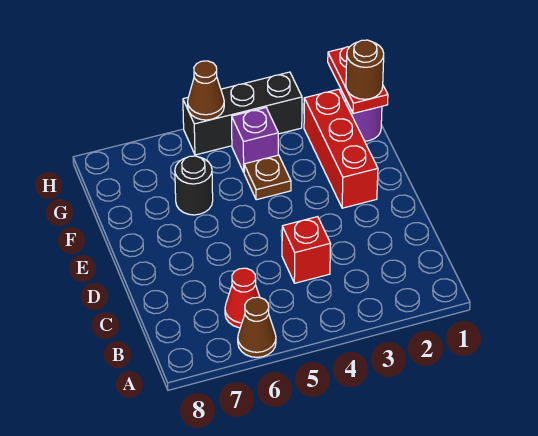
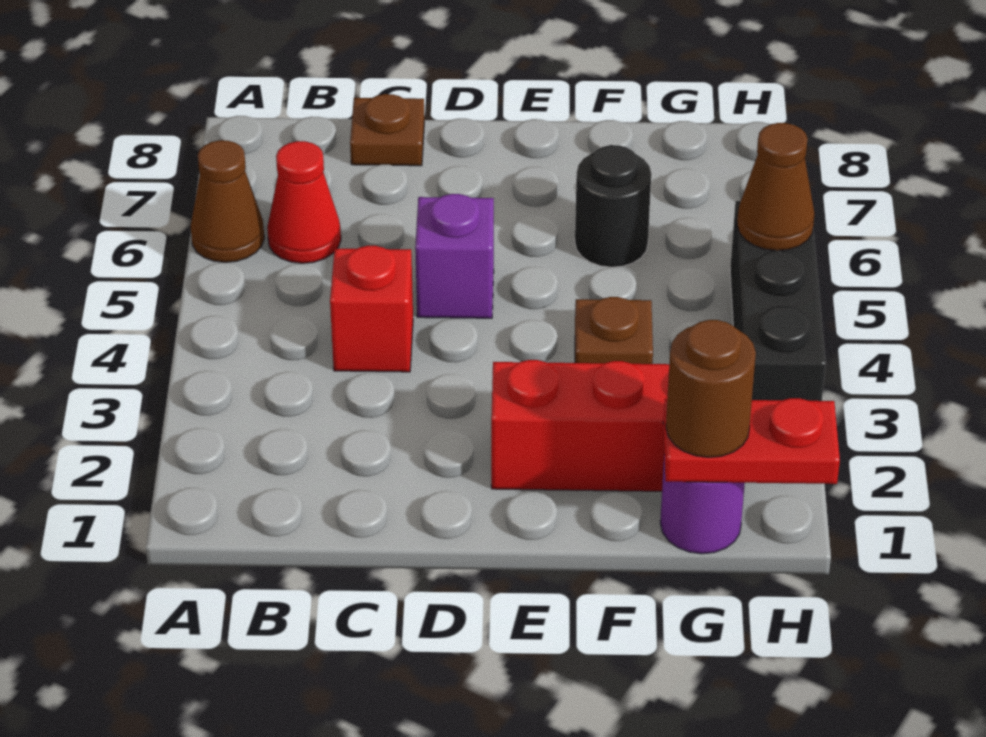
none -> brown 1x1 plate [350,94,424,166]
purple 1x1 brick [232,108,278,172] -> purple 1x1 brick moved to [415,194,494,318]

